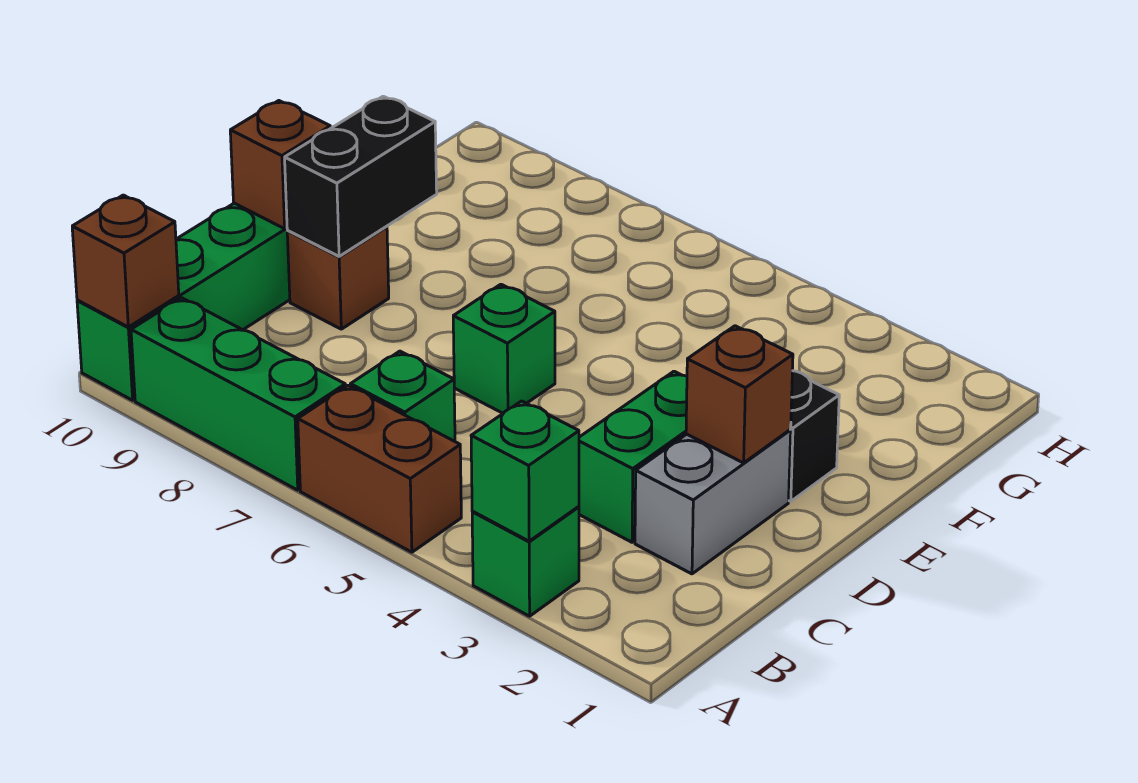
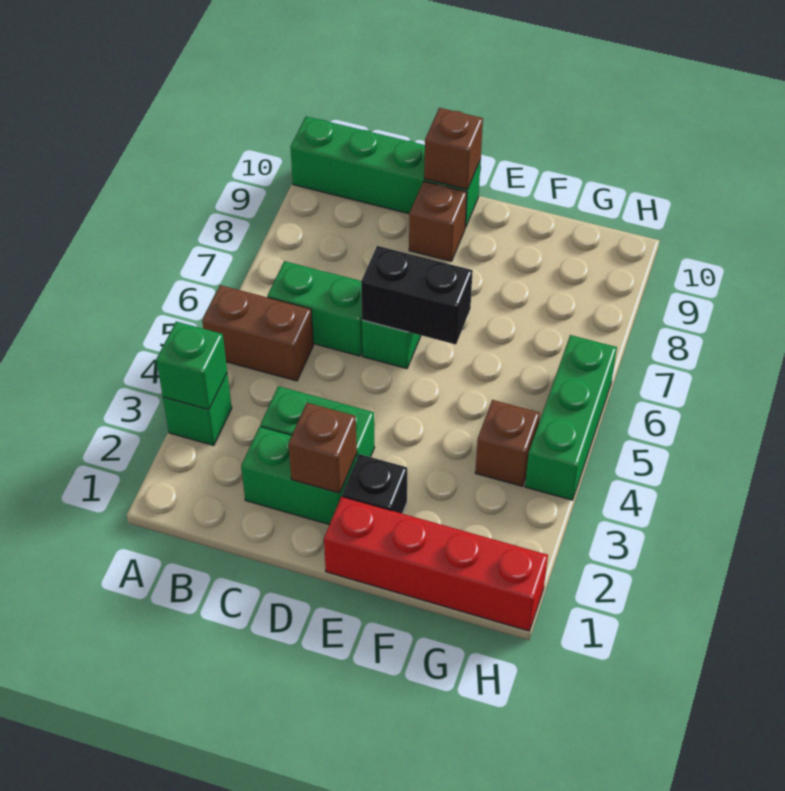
brown 1x2 brick [298,386,461,552] -> brown 1x2 brick turned to [202,285,313,381]
green 1x3 brick [131,298,345,490] -> green 1x3 brick moved to [525,335,617,500]
brown 1x1 brick [72,195,179,327] -> brown 1x1 brick moved to [475,400,540,486]
green 1x1 brick [351,351,455,441] -> green 1x2 brick [268,261,363,356]
grey 1x2 brick [635,430,791,574] -> green 1x2 brick [241,427,357,525]
black 1x2 brick [285,96,437,256] -> black 1x2 brick moved to [361,246,473,344]
none -> red 1x4 brick [324,497,548,631]

